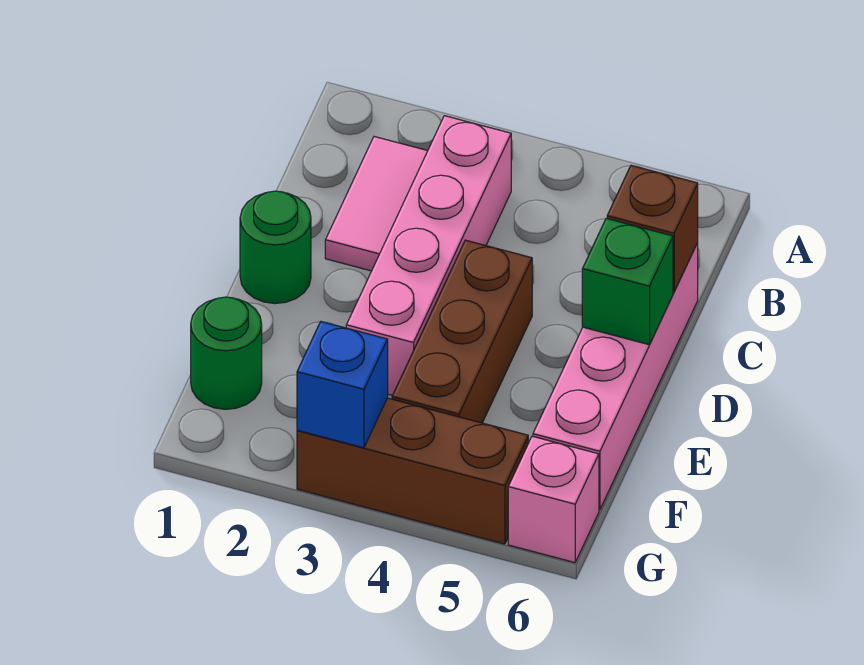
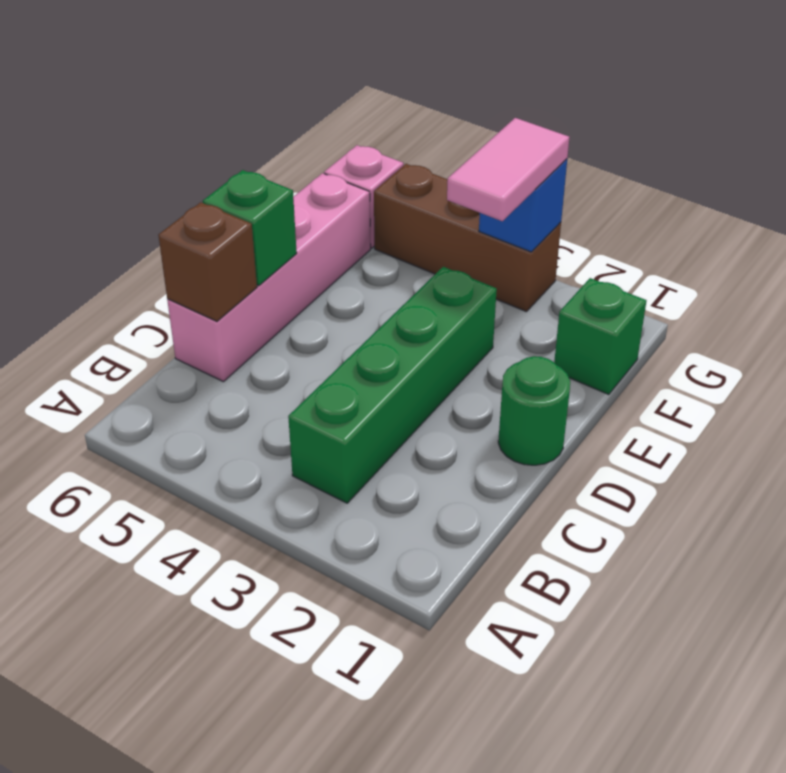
pink 1x2 tile [325,137,427,271] -> pink 1x2 tile moved to [447,118,569,221]
pink 1x4 brick [346,116,511,395] -> green 1x4 brick [288,267,497,503]
brown 1x3 brick [392,240,532,423] -> none
green 1x1 round brick [191,297,262,409] -> green 1x1 brick [554,278,646,395]

